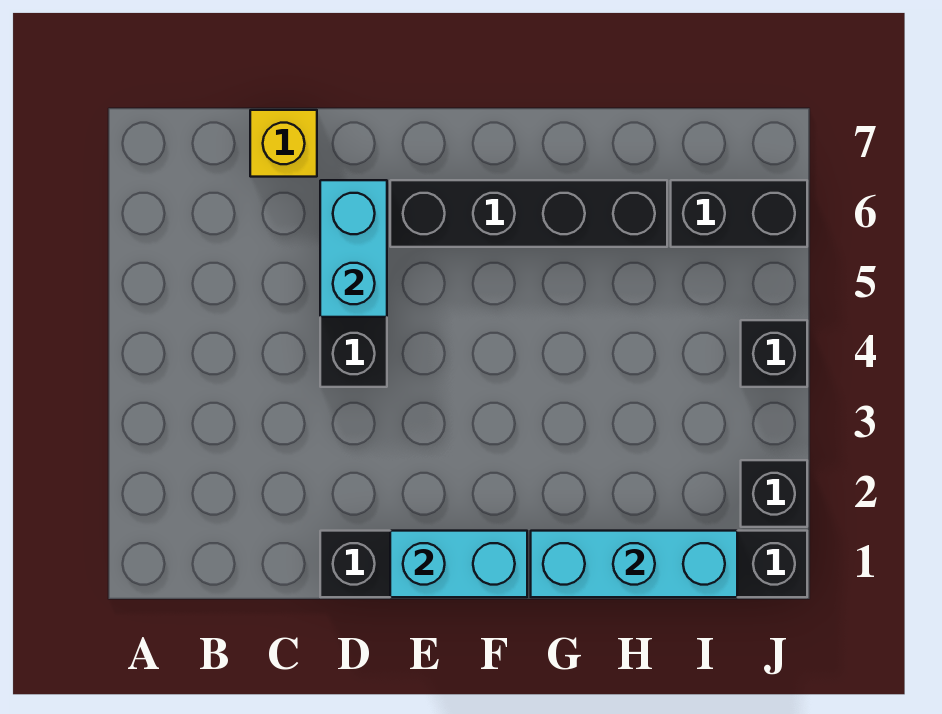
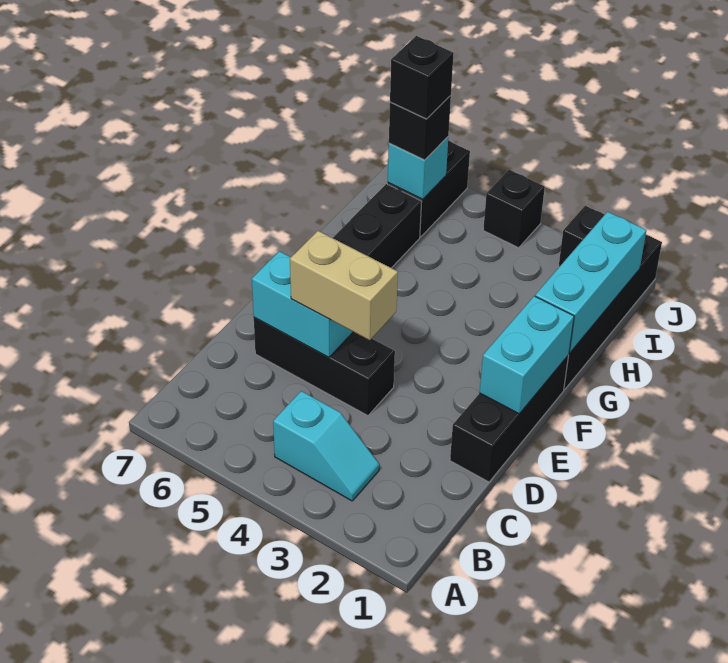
none -> cyan 1x2 slope [273,391,379,501]
yellow 1x1 brick [250,110,317,177] -> none
none -> tan 1x2 brick [290,231,398,340]
none -> cyan 1x1 brick [388,137,448,199]
none -> black 1x1 brick [389,96,451,160]
none -> black 1x1 brick [390,36,454,119]

